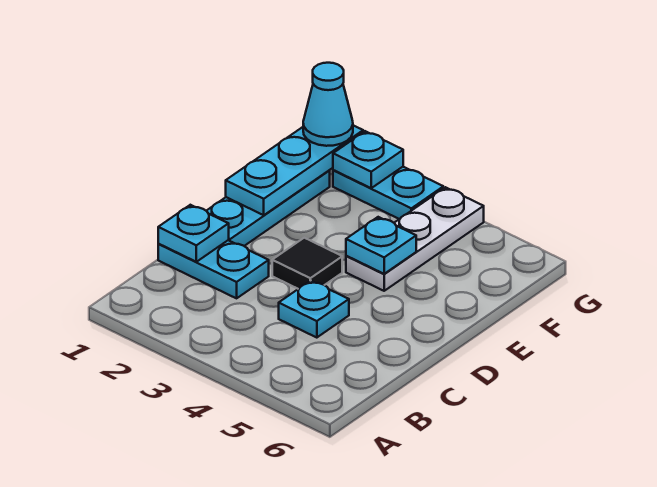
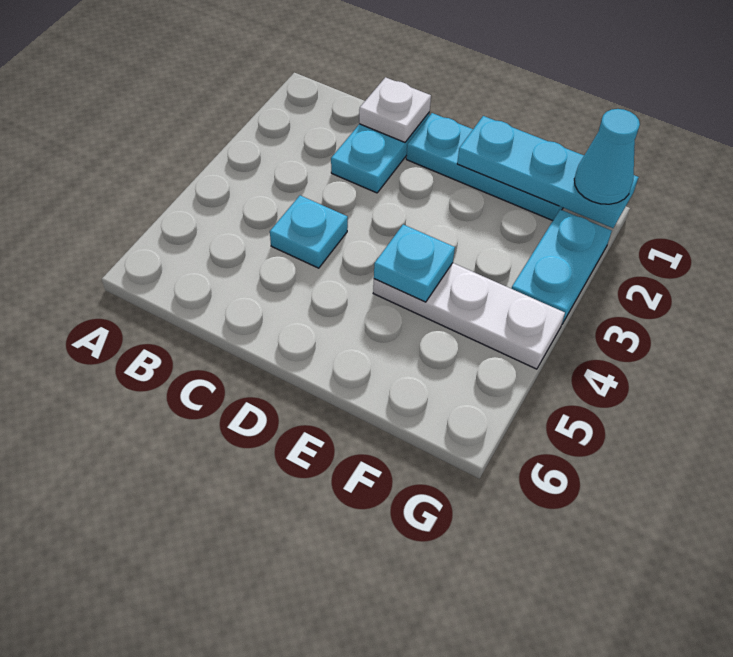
cyan 1x1 plate [158,205,229,262] -> white 1x1 plate [359,77,431,142]
black 1x1 tile [272,238,342,289] -> none
cyan 1x1 plate [333,131,403,188] -> none

